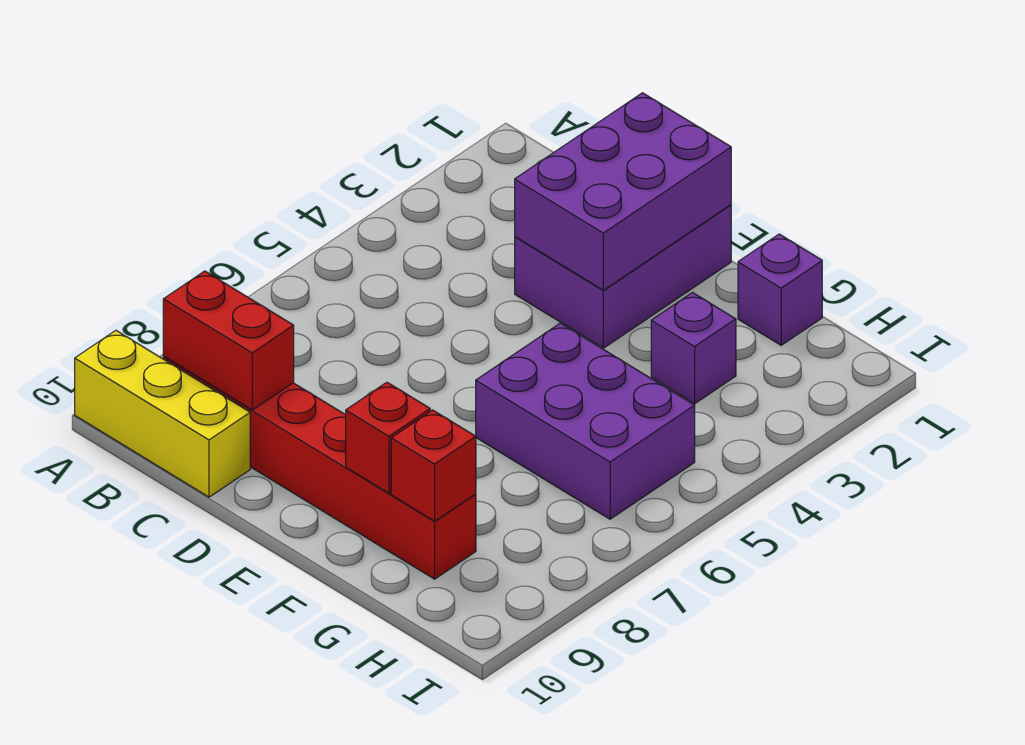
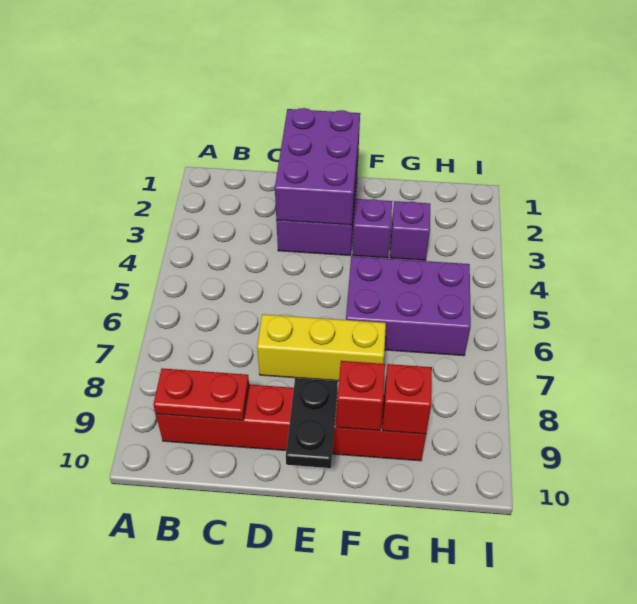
yellow 1x3 brick [75,330,250,497] -> yellow 1x3 brick moved to [257,314,386,381]
red 1x2 brick [163,271,294,410] -> red 1x2 plate [153,368,249,420]
none -> black 1x2 plate [286,378,338,468]
purple 1x1 brick [738,234,822,345] -> purple 1x1 brick moved to [353,199,392,258]

